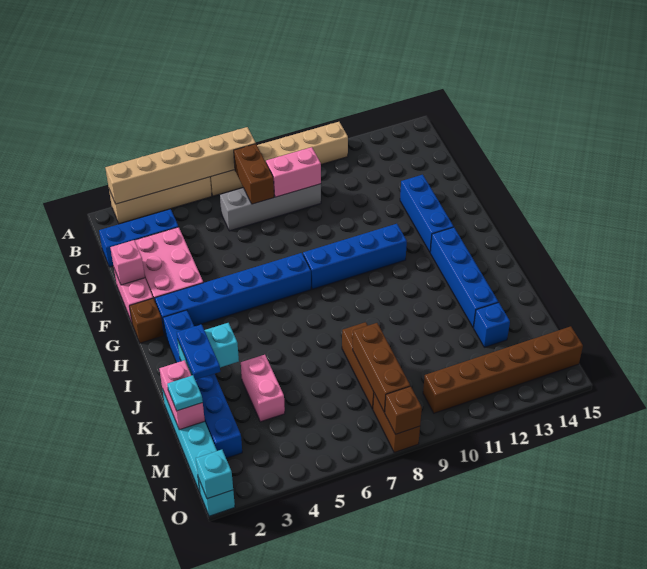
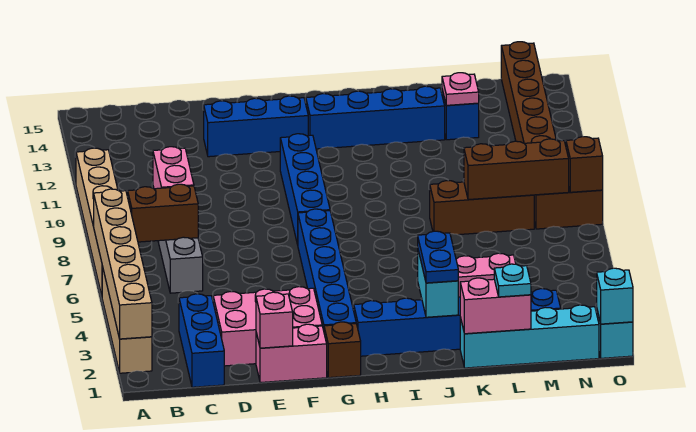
blue 1x2 plate [177,324,220,380] -> blue 1x2 plate turned to [418,231,458,283]
none -> pink 1x1 plate [442,73,479,105]

